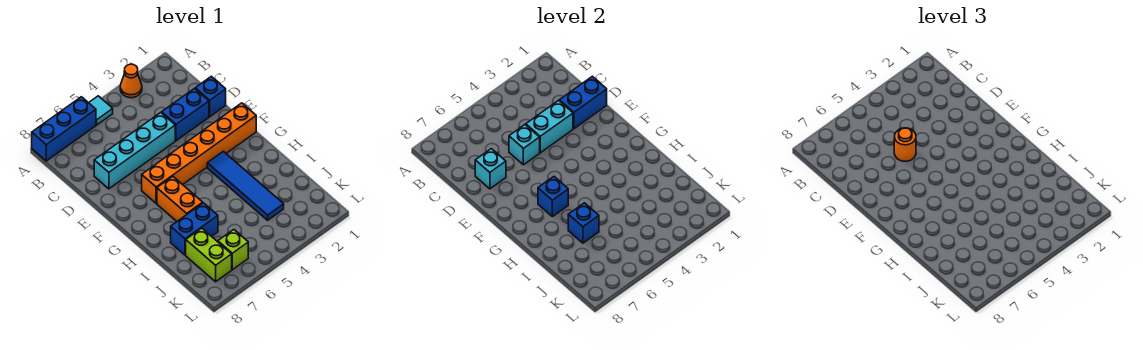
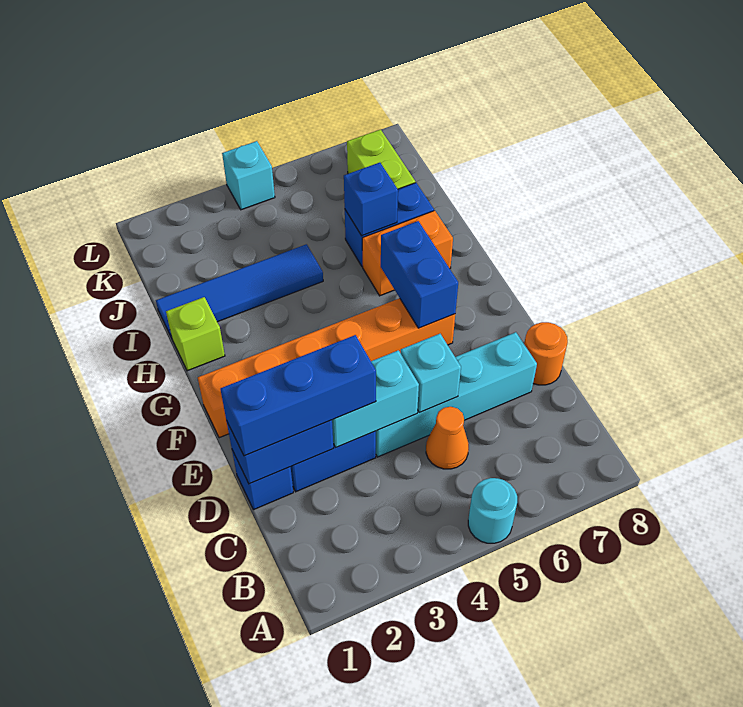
orange 1x1 cone [120,64,142,98] -> orange 1x1 cone moved to [426,407,469,469]
cyan 1x1 tile [89,96,113,125] -> cyan 1x1 round brick [468,478,517,543]
blue 1x3 brick [32,97,96,161] -> blue 1x3 brick moved to [221,335,376,456]
orange 1x1 round brick [894,128,916,161] -> orange 1x1 round brick moved to [524,322,568,385]
cyan 1x1 brick [475,149,506,189] -> cyan 1x1 brick moved to [222,141,275,210]
blue 1x4 tile [207,151,284,220] -> blue 1x4 tile turned to [156,244,323,338]
orange 1x2 brick [157,177,203,221] -> orange 1x2 brick turned to [362,211,453,296]
blue 1x1 brick [538,177,568,217] -> blue 1x2 brick [381,221,458,328]
lime 1x1 brick [218,230,248,270] -> lime 1x1 brick moved to [166,297,225,371]

